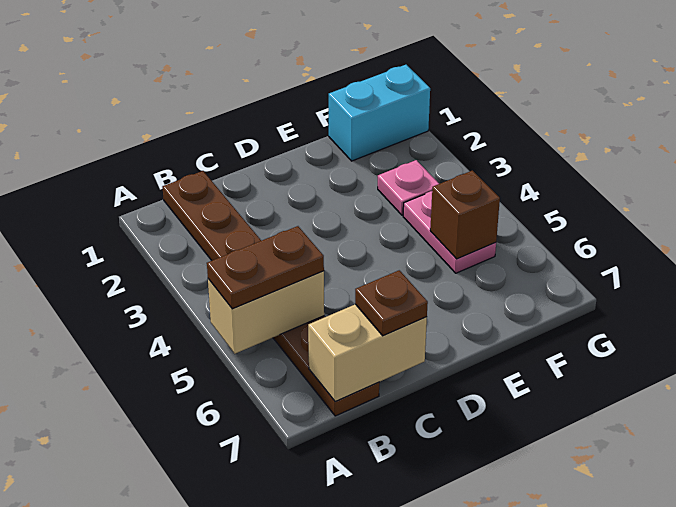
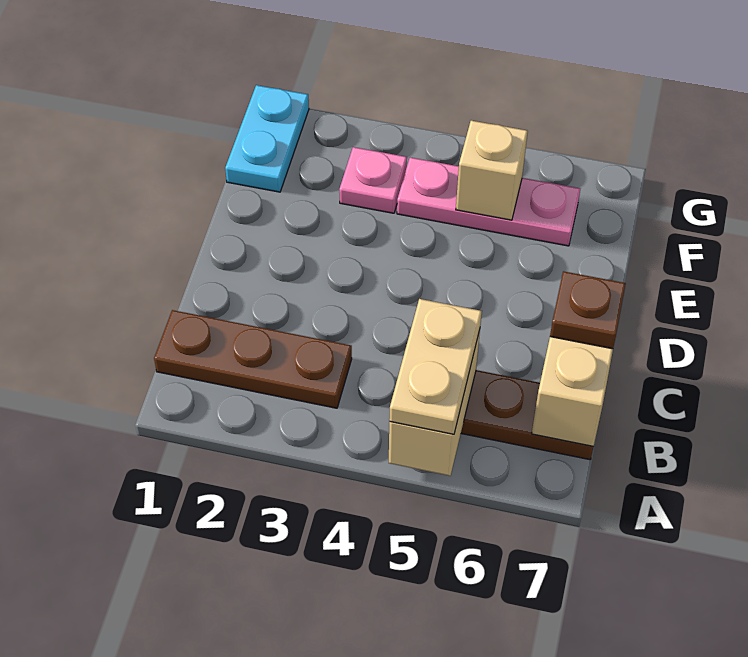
brown 1x2 plate [207,226,324,309] -> tan 1x2 plate [389,299,482,434]
cyan 1x2 brick [329,65,430,161] -> cyan 1x2 plate [225,85,309,192]
pink 1x2 plate [403,191,496,273] -> pink 1x3 plate [397,158,580,246]
brown 1x1 brick [430,171,500,259] -> tan 1x1 brick [456,121,528,220]

